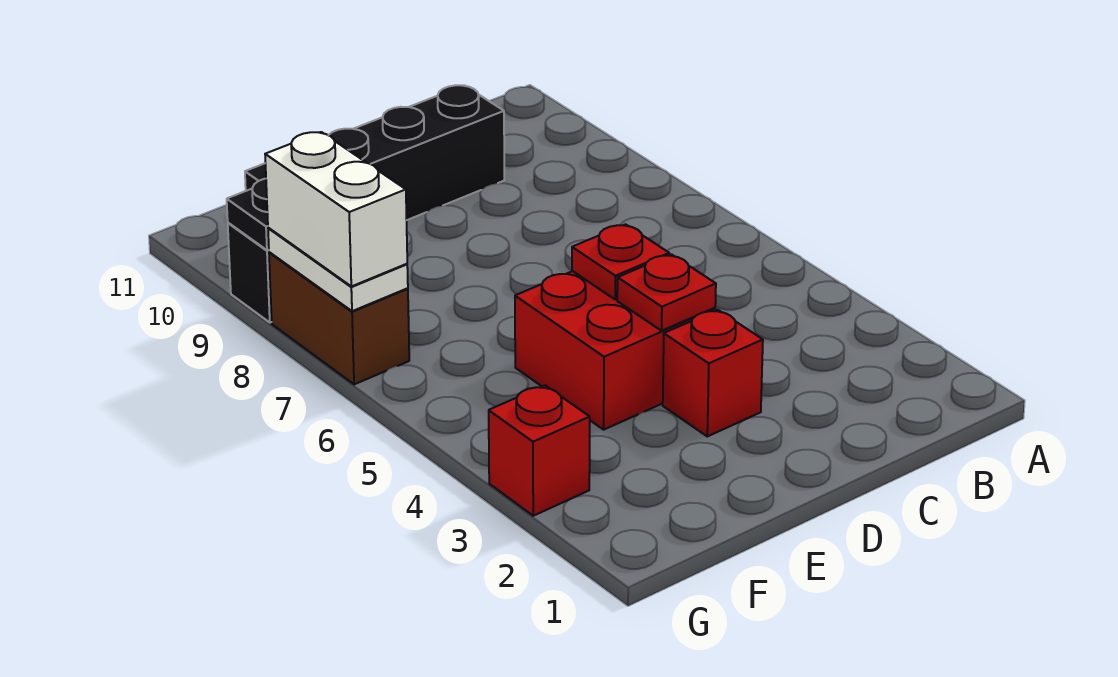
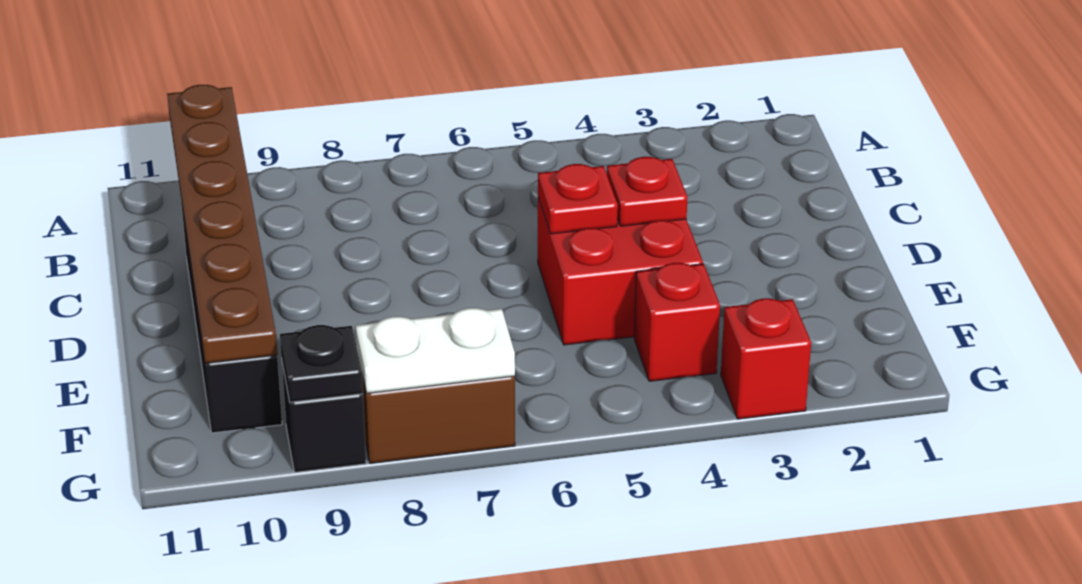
none -> brown 1x6 plate [167,85,277,363]
red 1x1 brick [663,310,763,436] -> red 1x1 brick moved to [634,263,720,381]
white 1x2 brick [265,132,407,286] -> none

